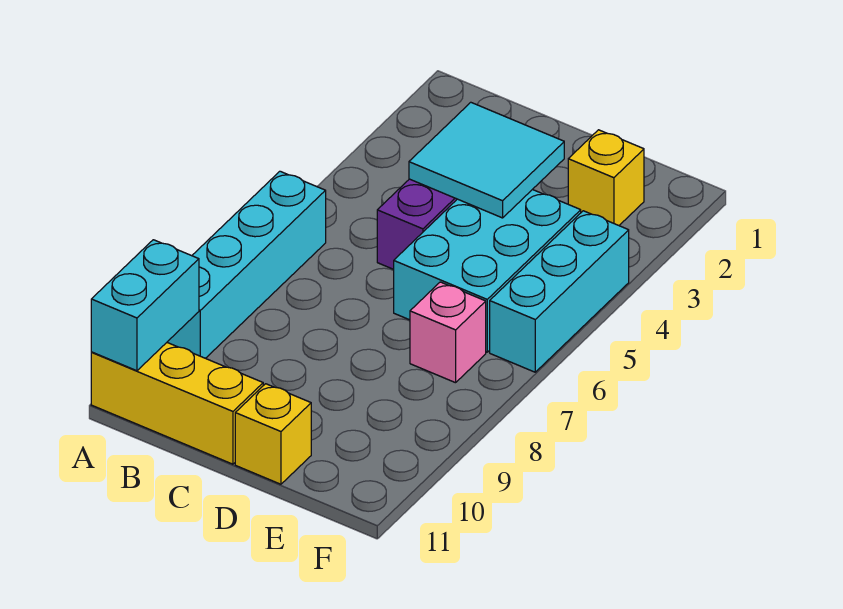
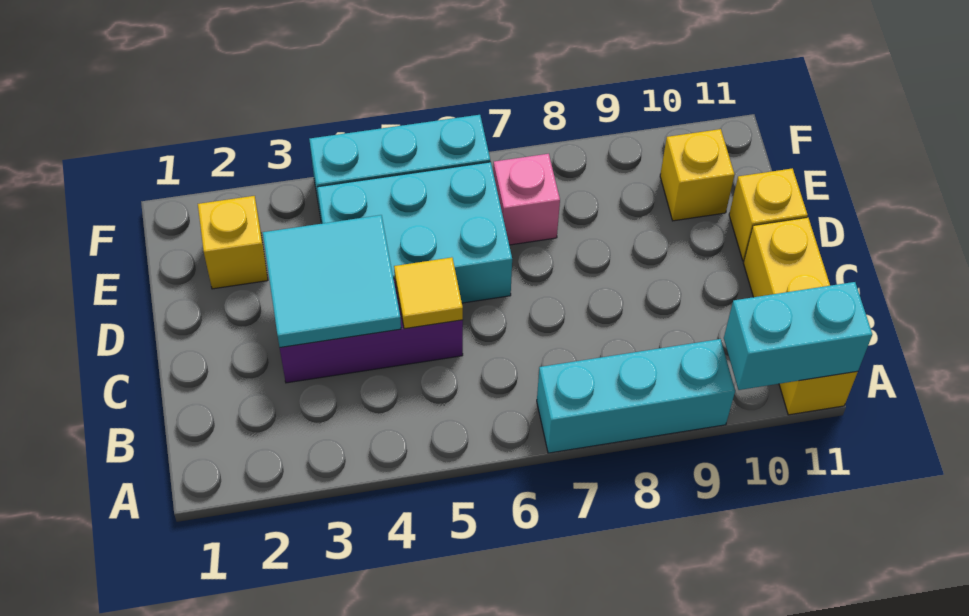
cyan 1x4 brick [167,171,326,358] -> cyan 1x3 brick [537,339,735,453]
none -> yellow 1x1 tile [394,257,463,329]
none -> yellow 1x1 brick [660,129,734,221]

